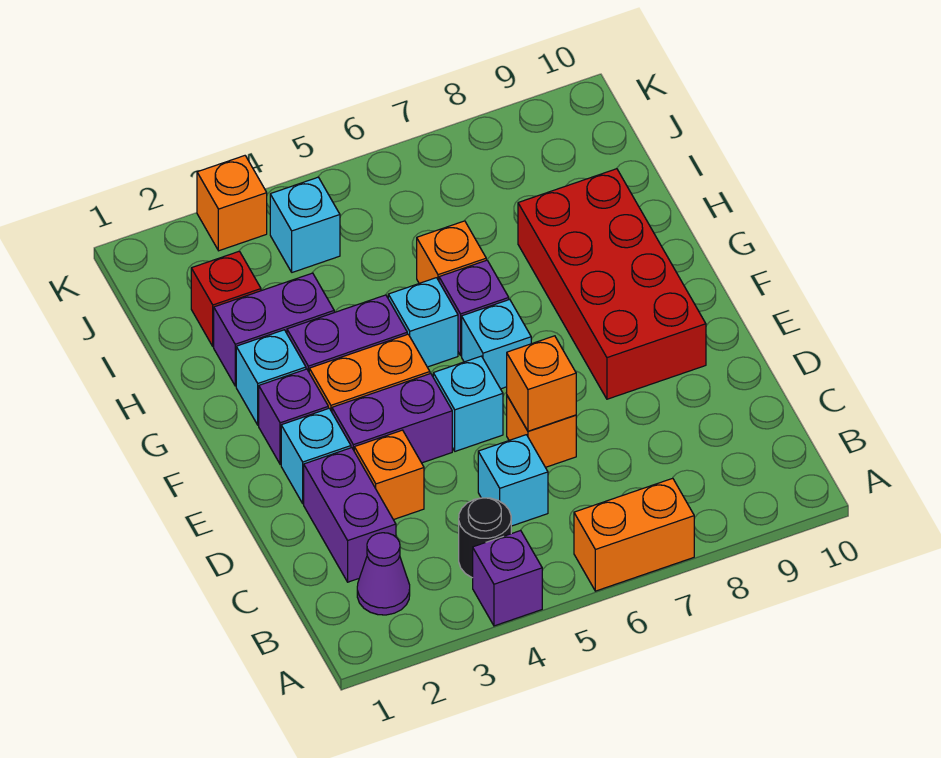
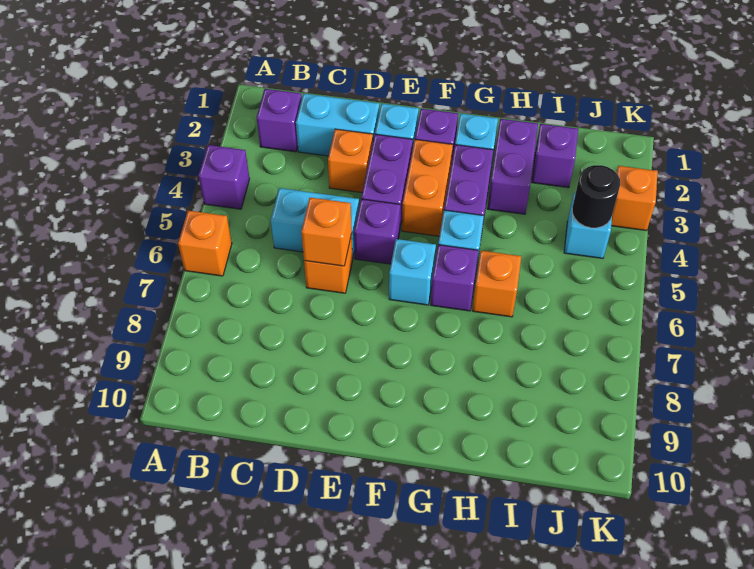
orange 1x2 brick [574,478,694,591] -> orange 1x1 brick [178,211,232,276]
purple 1x1 cone [357,533,410,615] -> purple 1x1 brick [256,89,302,152]
black 1x1 round brick [459,498,511,578] -> black 1x1 round brick moved to [572,165,620,228]
purple 1x2 brick [304,448,396,582] -> cyan 1x2 brick [296,94,379,156]
cyan 1x1 brick [478,435,548,526] -> cyan 1x2 brick [271,188,359,259]
cyan 1x1 brick [433,356,503,451] -> purple 1x1 brick [354,199,400,264]
red 2x4 brick [518,169,706,399] -> none
red 1x1 brick [191,251,261,347] -> purple 1x1 brick [531,124,578,188]

